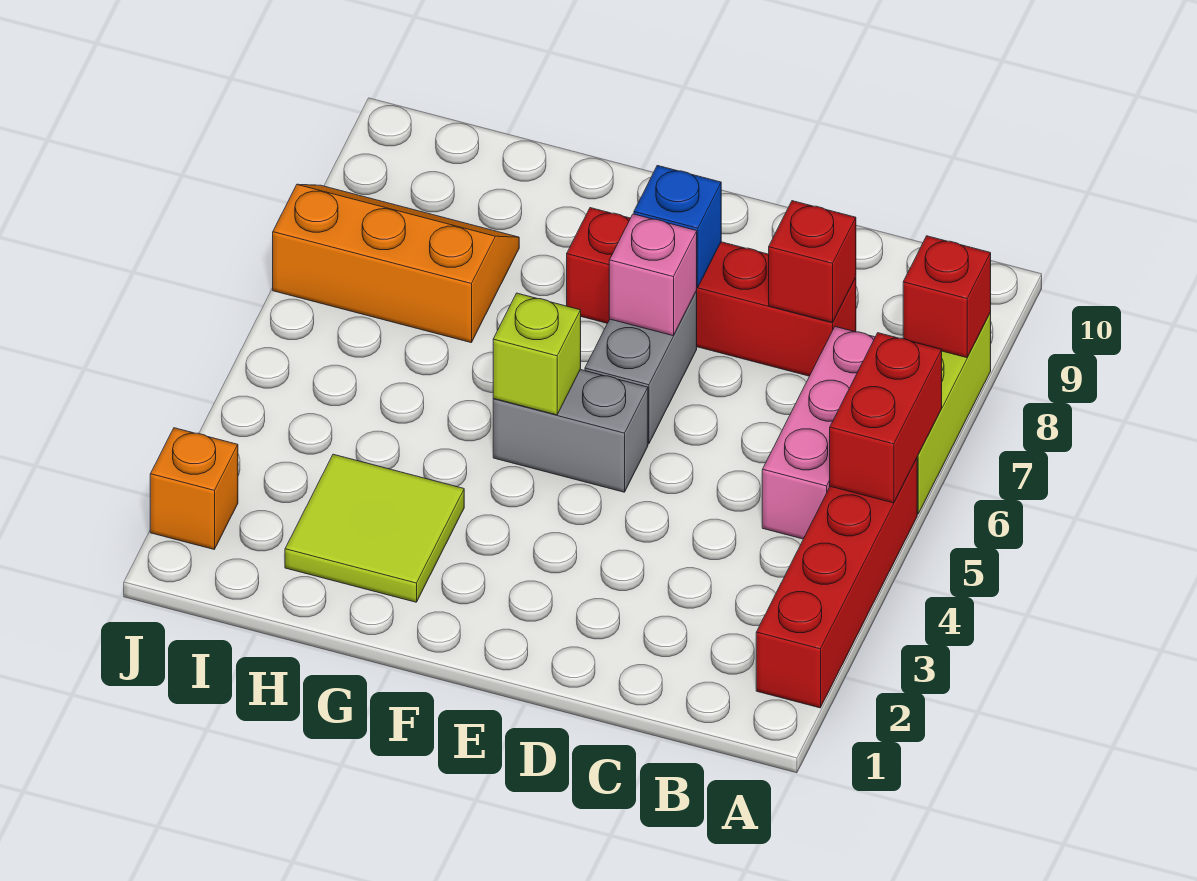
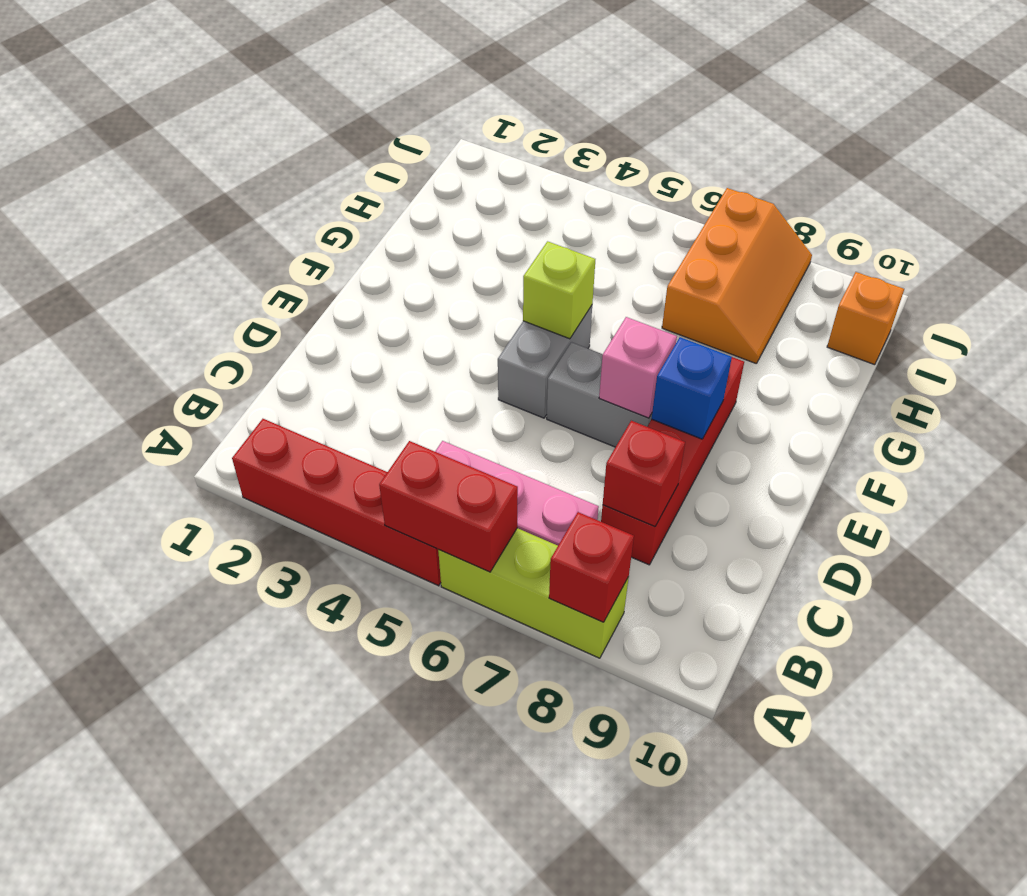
lime 2x2 tile [285,454,464,602] -> none
orange 1x1 brick [150,428,238,549] -> orange 1x1 brick moved to [827,272,904,365]

